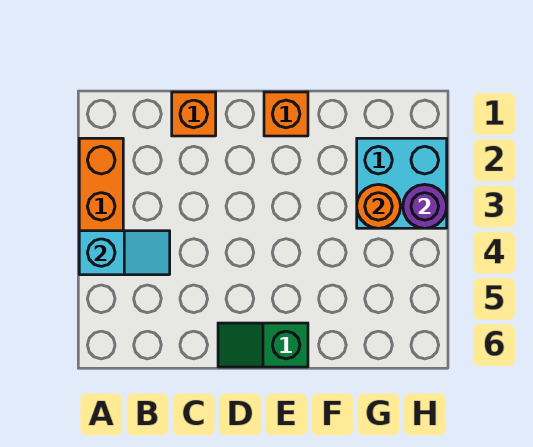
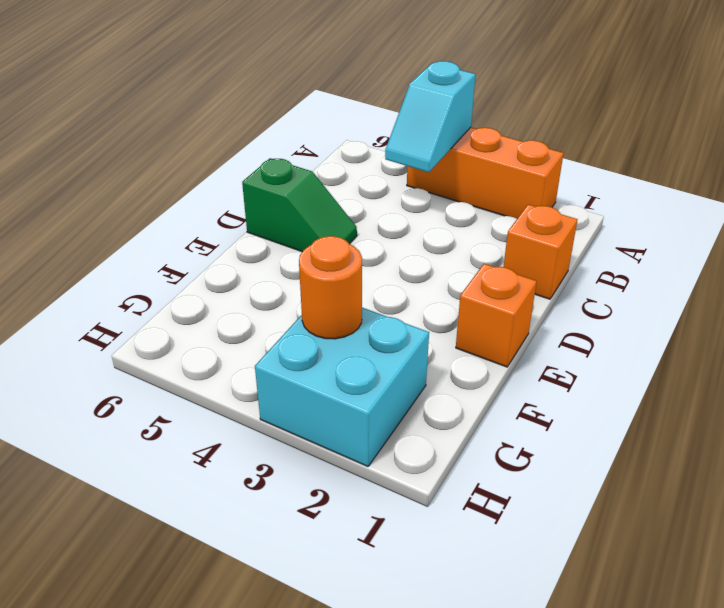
green 1x2 slope [218,323,308,367] -> green 1x2 slope turned to [242,158,357,252]
purple 1x1 round brick [403,184,447,228] -> none

